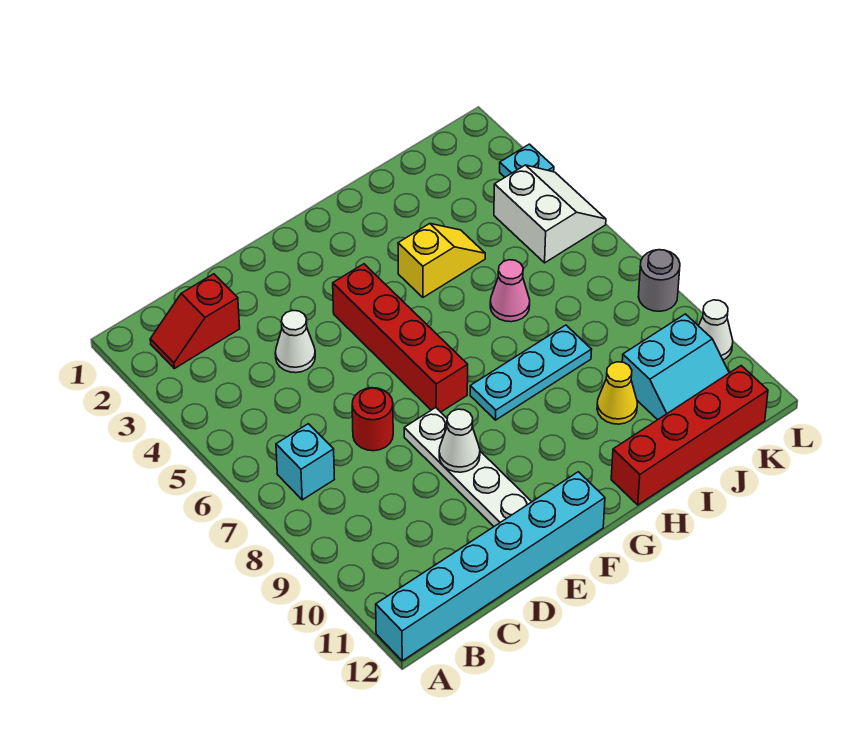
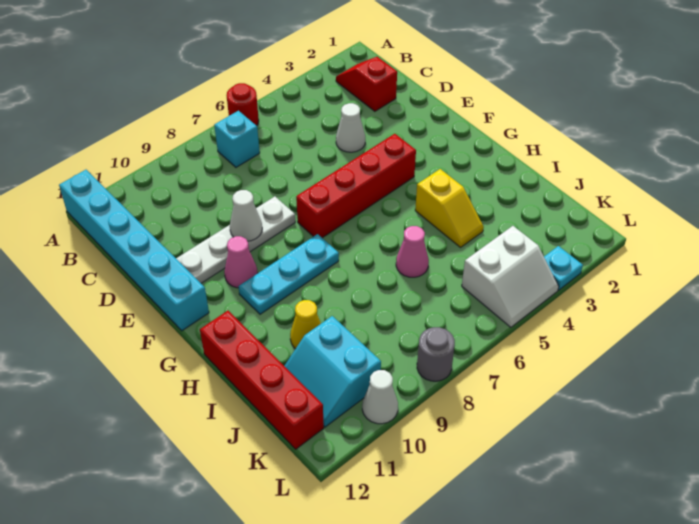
red 1x1 round brick [352,388,393,451] -> red 1x1 round brick moved to [227,83,259,126]
none -> pink 1x1 cone [224,236,258,288]
cyan 1x3 plate [470,325,592,420] -> cyan 1x3 plate turned to [238,234,339,314]

